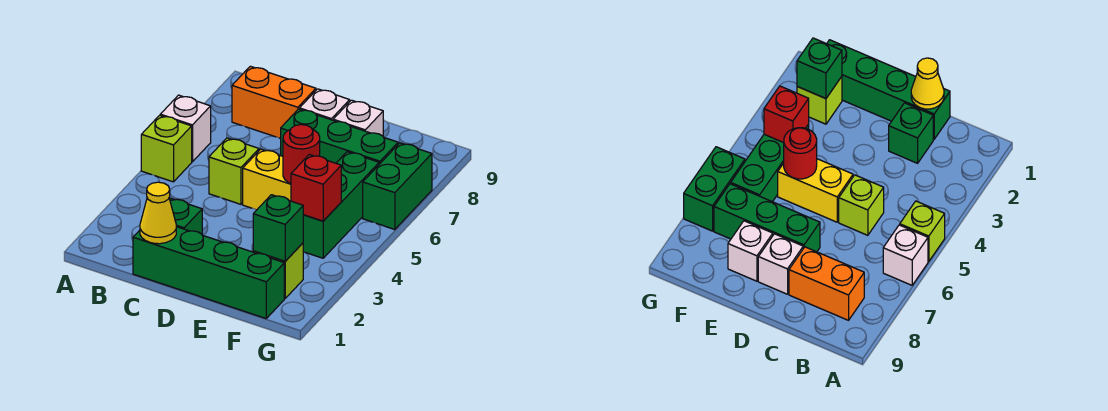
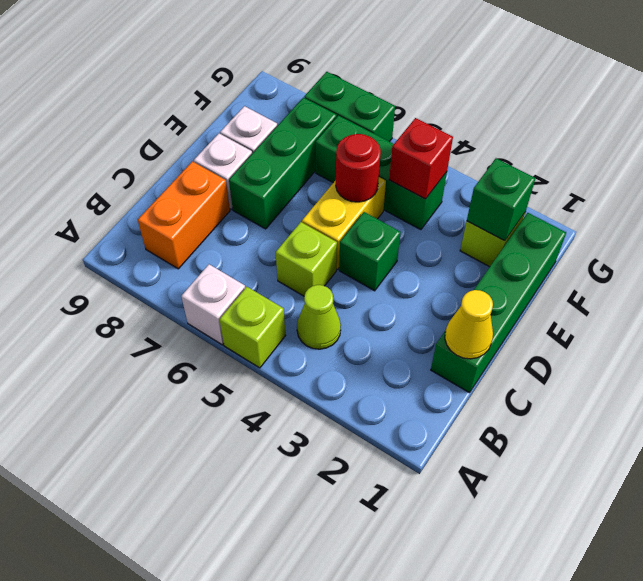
none -> lime 1x1 cone [297,285,341,349]
green 1x1 brick [170,198,202,234] -> green 1x1 brick moved to [339,212,401,291]

